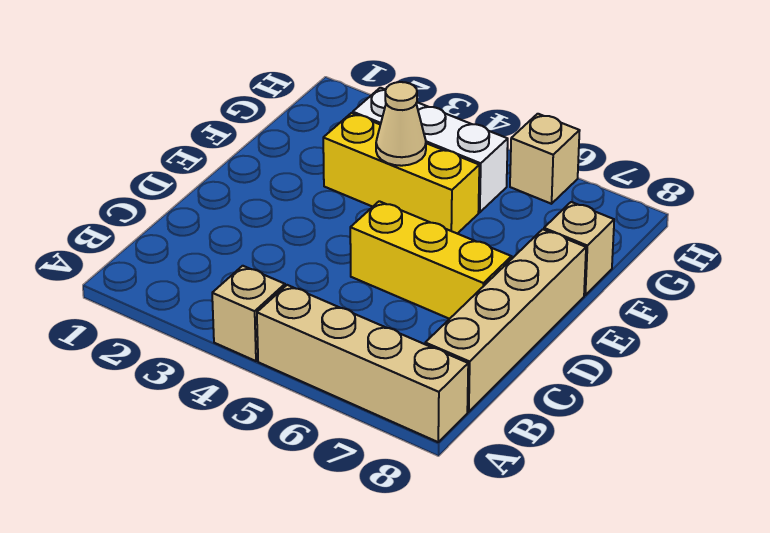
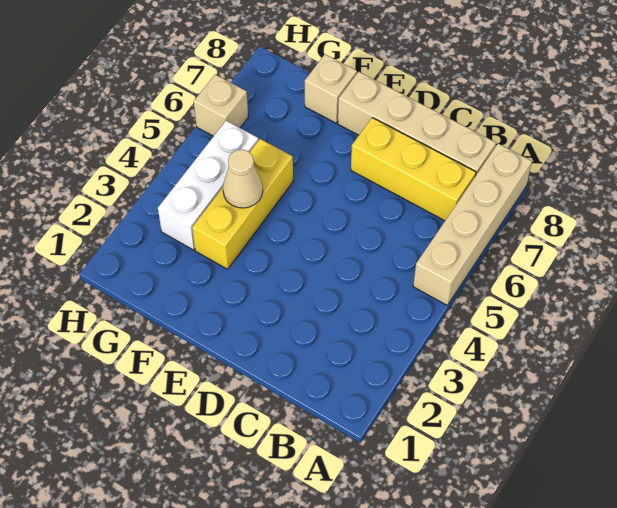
tan 1x1 brick [212,266,285,361] -> none
yellow 1x3 brick [350,201,511,319] -> yellow 1x3 brick turned to [351,118,476,221]

